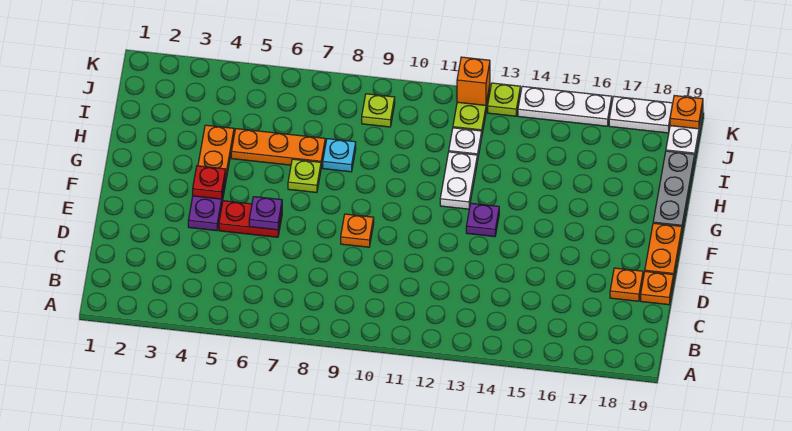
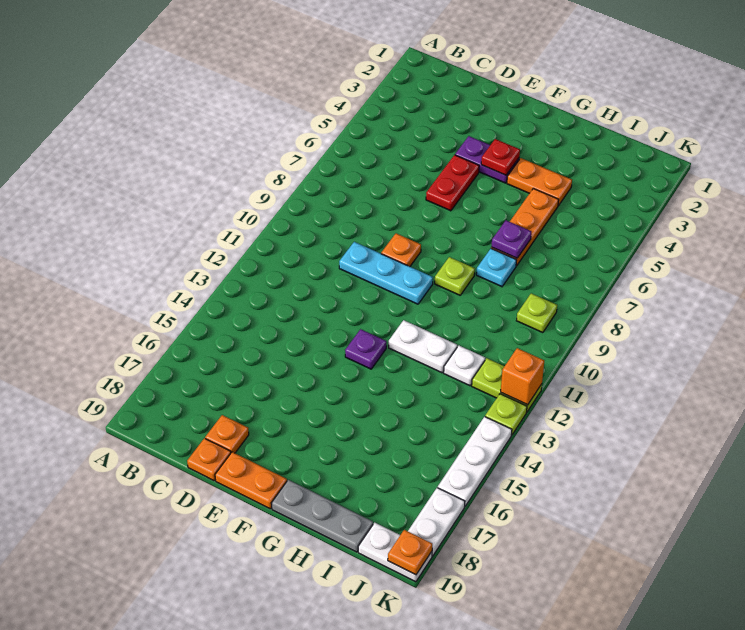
none -> cyan 1x3 plate [339,242,433,304]
purple 1x1 plate [249,197,282,230] -> purple 1x1 plate moved to [491,220,531,258]
lime 1x1 plate [288,159,321,193] -> lime 1x1 plate moved to [435,257,475,295]

